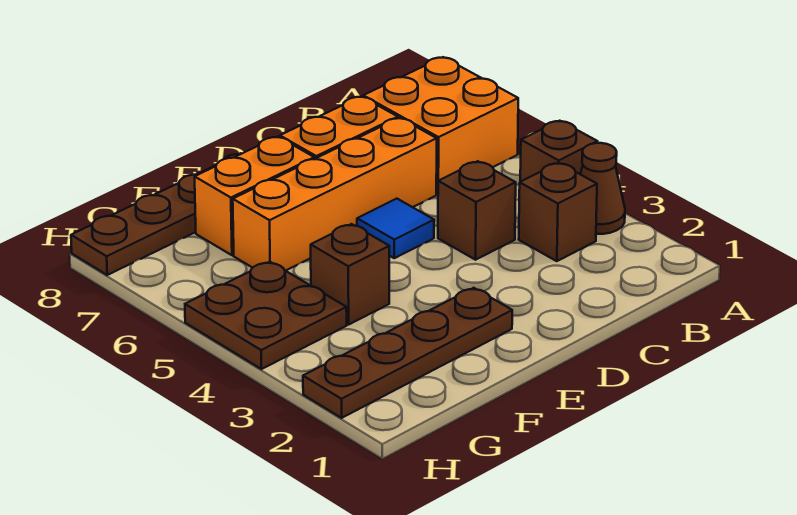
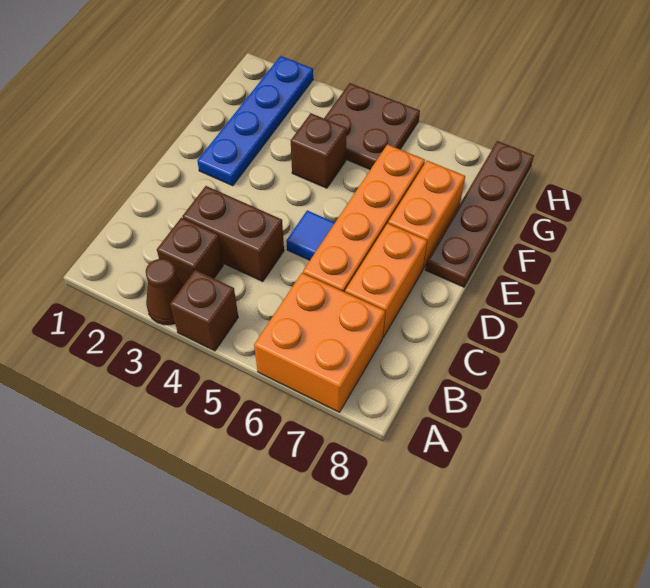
brown 1x1 brick [438,161,516,260] -> brown 1x2 brick [182,186,284,282]
brown 1x4 plate [303,288,512,418] -> blue 1x4 plate [197,56,313,186]

